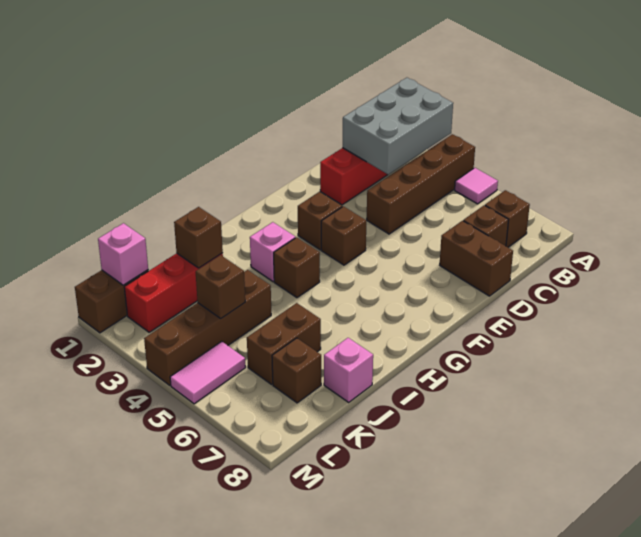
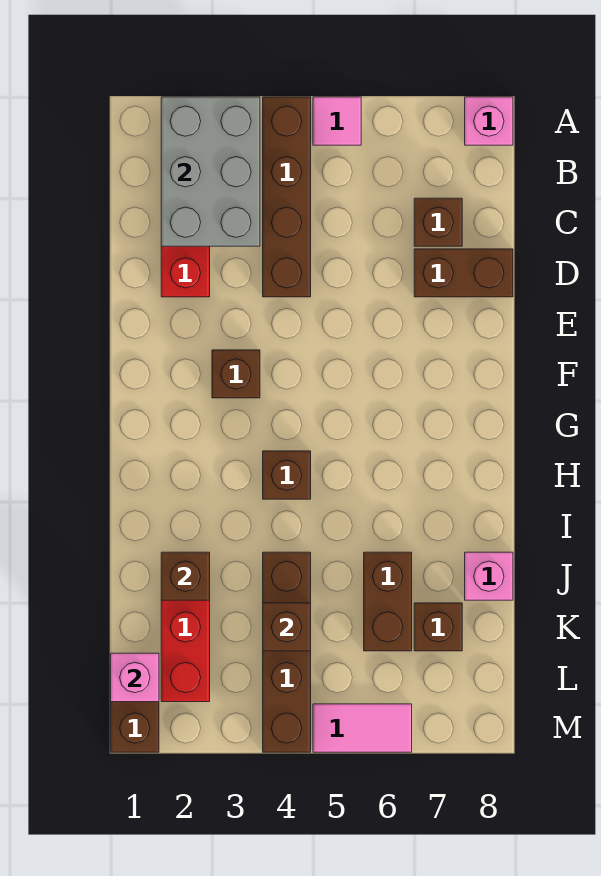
brown 1x1 brick [485,190,530,247] -> none
brown 1x1 brick [321,206,366,265] -> none
pink 1x1 brick [250,222,295,282] -> pink 1x1 brick moved to [465,97,513,145]
pink 1x2 tile [170,341,246,404] -> pink 1x2 tile turned to [313,704,412,752]

